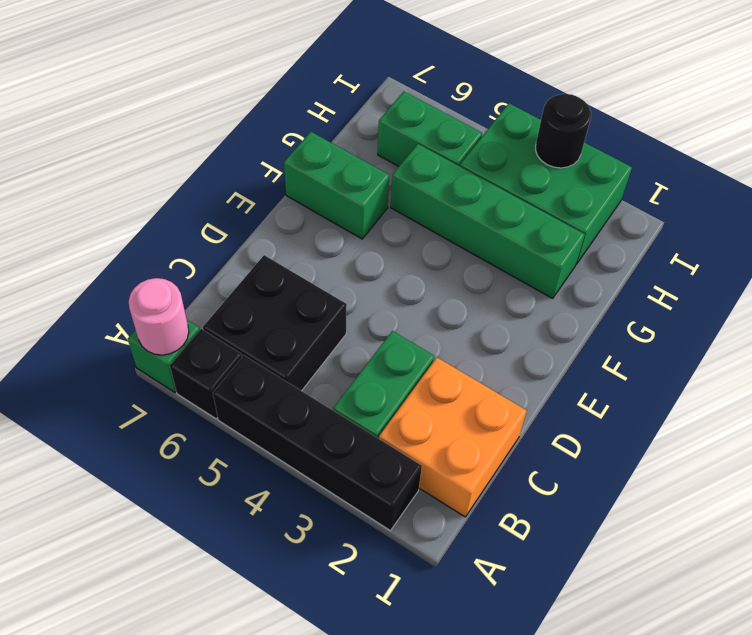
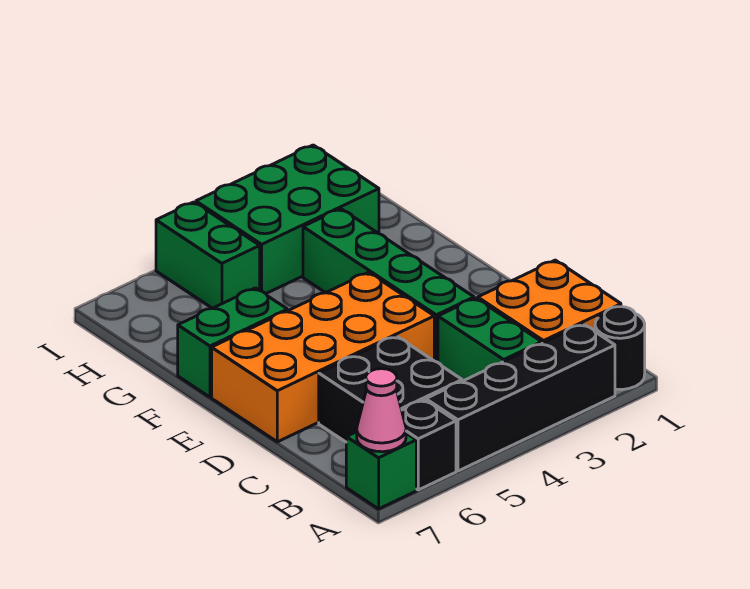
pink 1x1 round brick [129,278,189,355] -> pink 1x1 cone [357,369,406,452]
none -> orange 2x4 brick [212,272,434,442]
green 1x4 brick [391,144,585,298] -> green 1x4 brick turned to [303,209,474,362]
green 1x2 brick [378,92,482,166] -> green 1x2 brick turned to [156,202,260,308]
black 1x1 round brick [535,94,591,168] -> black 1x1 round brick moved to [595,307,645,390]

